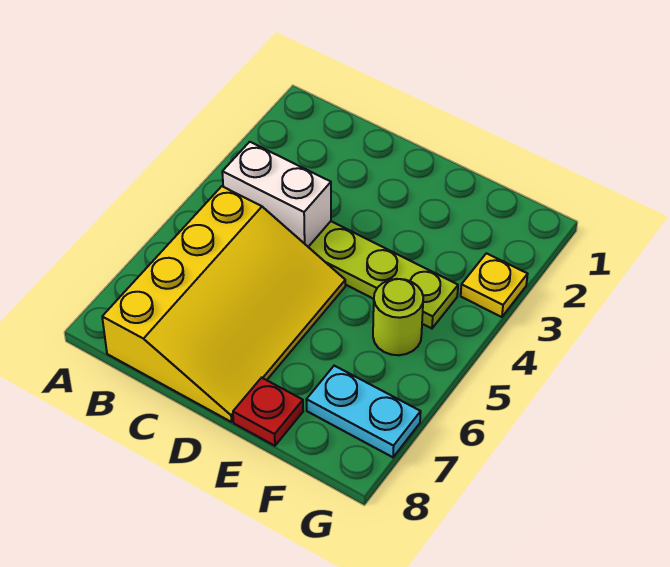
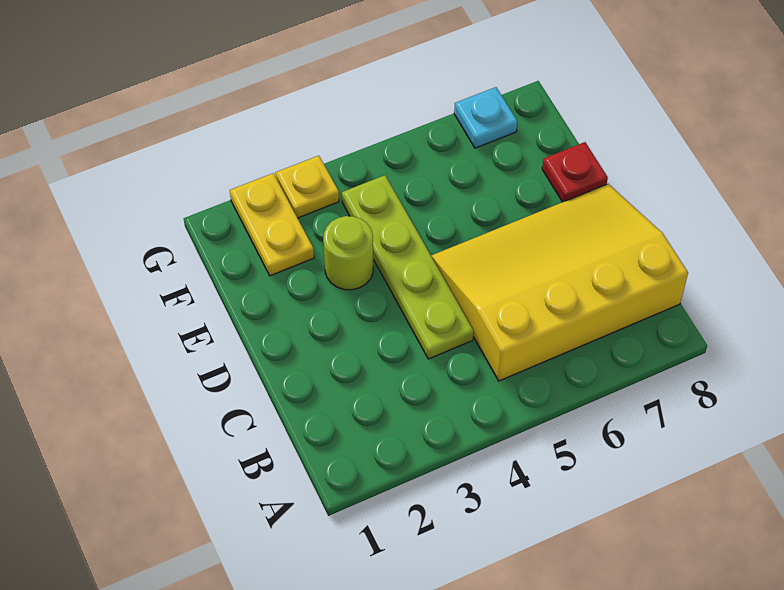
white 1x2 brick [222,142,331,247] -> none
none -> yellow 1x2 plate [230,173,314,276]
lime 1x1 round brick [373,279,423,355] -> lime 1x1 round brick moved to [323,216,373,290]
cyan 1x2 plate [306,366,421,457] -> cyan 1x1 plate [454,87,517,148]

